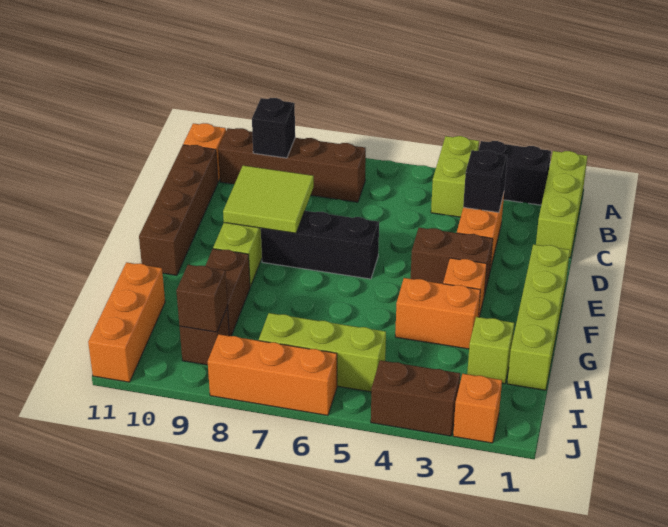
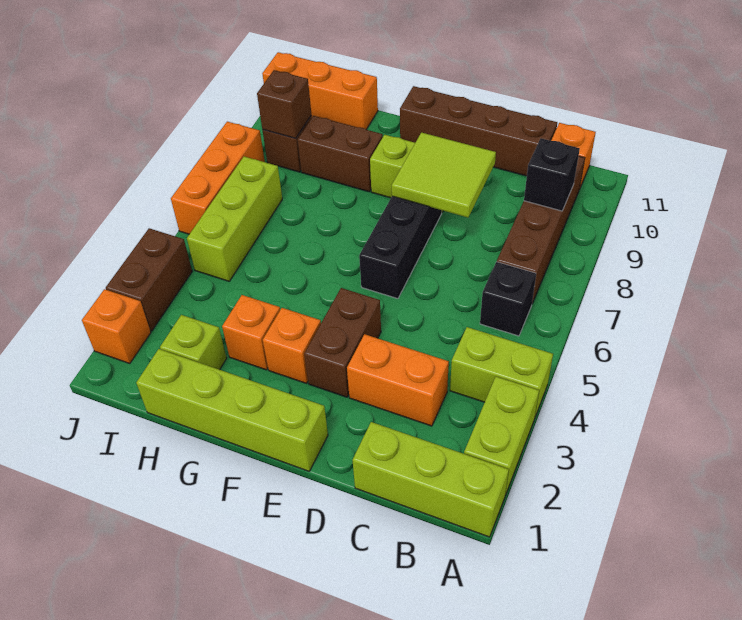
black 1x2 brick [478,141,551,205] -> lime 1x2 brick [464,377,539,495]
black 1x1 brick [463,150,507,212] -> black 1x1 brick moved to [480,262,536,336]
orange 1x2 brick [395,278,480,349] -> orange 1x1 brick [222,295,280,370]

